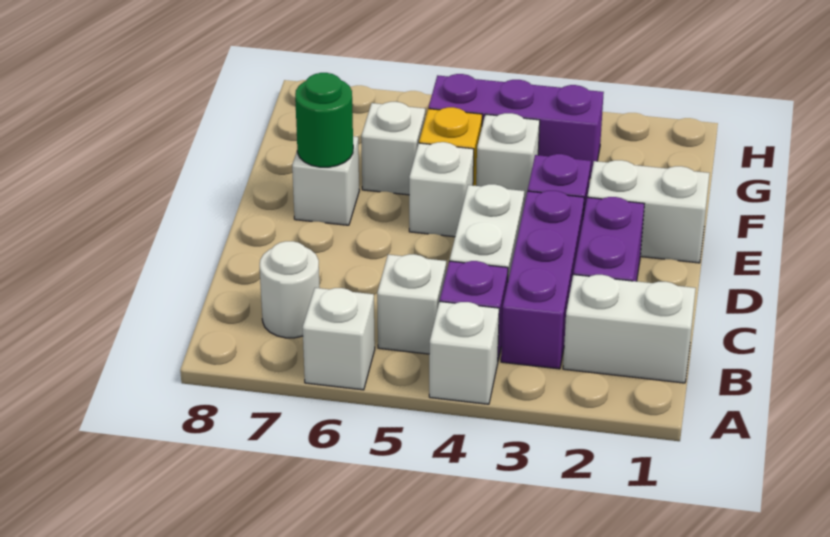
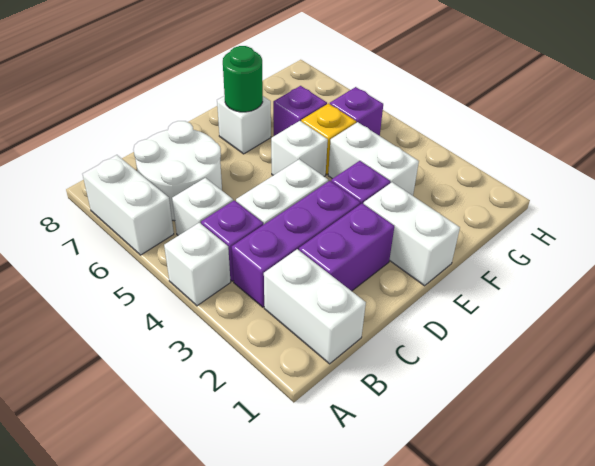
white 1x1 brick [303,288,375,390] -> white 1x2 brick [83,155,174,255]
white 1x1 round brick [260,241,320,338] -> white 2x2 round brick [133,121,222,221]
white 1x1 brick [476,113,540,204] -> white 1x2 brick [328,122,419,196]
white 1x1 brick [361,101,425,195] -> purple 1x1 brick [273,86,327,136]
purple 1x3 brick [429,74,604,178] -> purple 1x1 brick [330,87,383,136]

